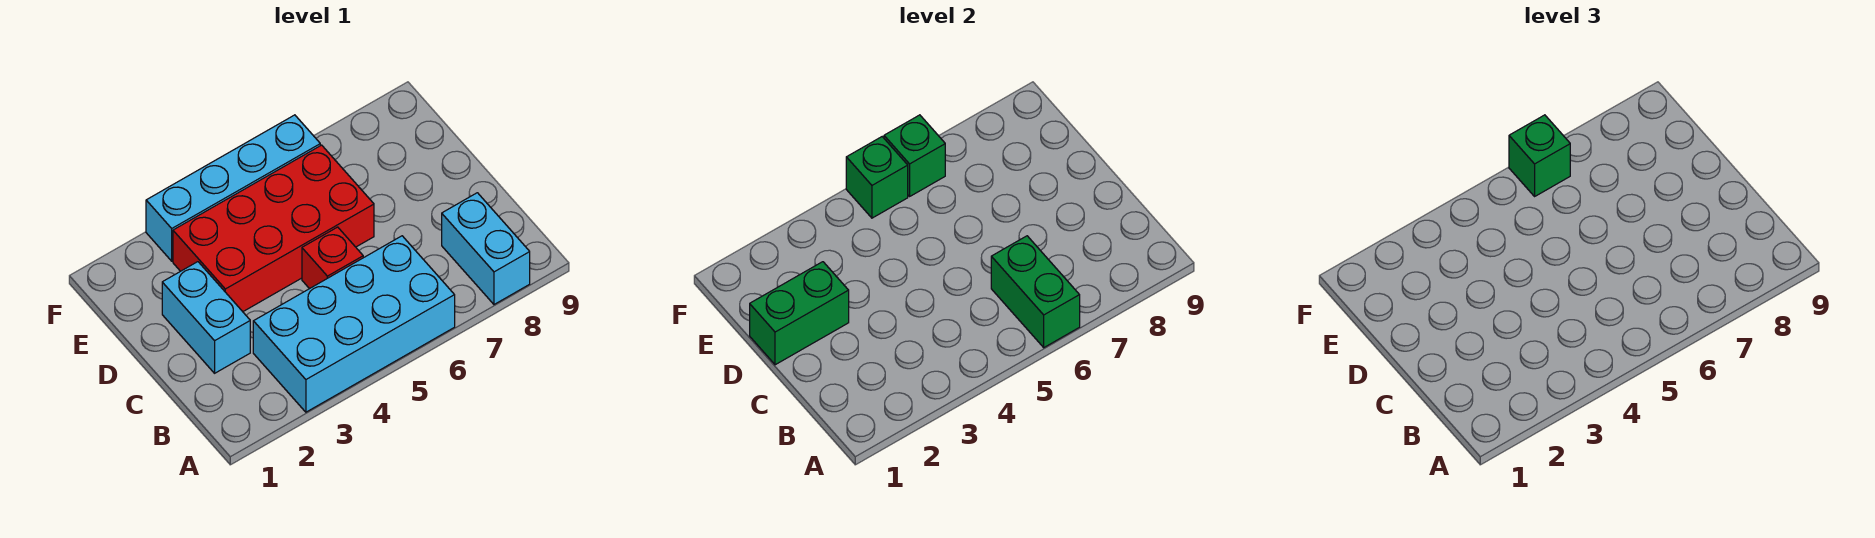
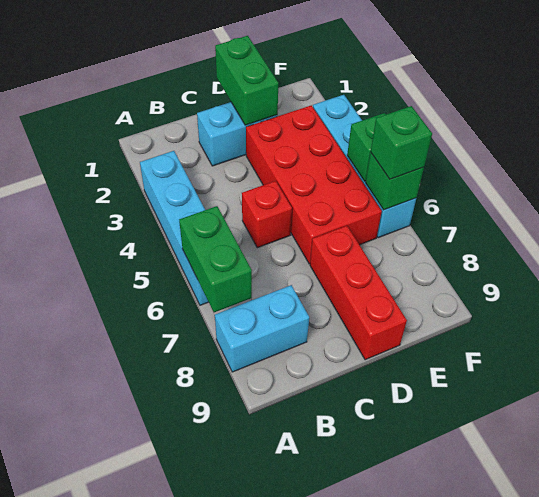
cyan 2x4 brick [253,236,455,412] -> cyan 1x4 brick [140,151,208,305]
green 1x2 brick [991,236,1080,347] -> green 1x2 brick turned to [179,206,252,312]
none -> red 1x3 brick [310,226,407,360]

